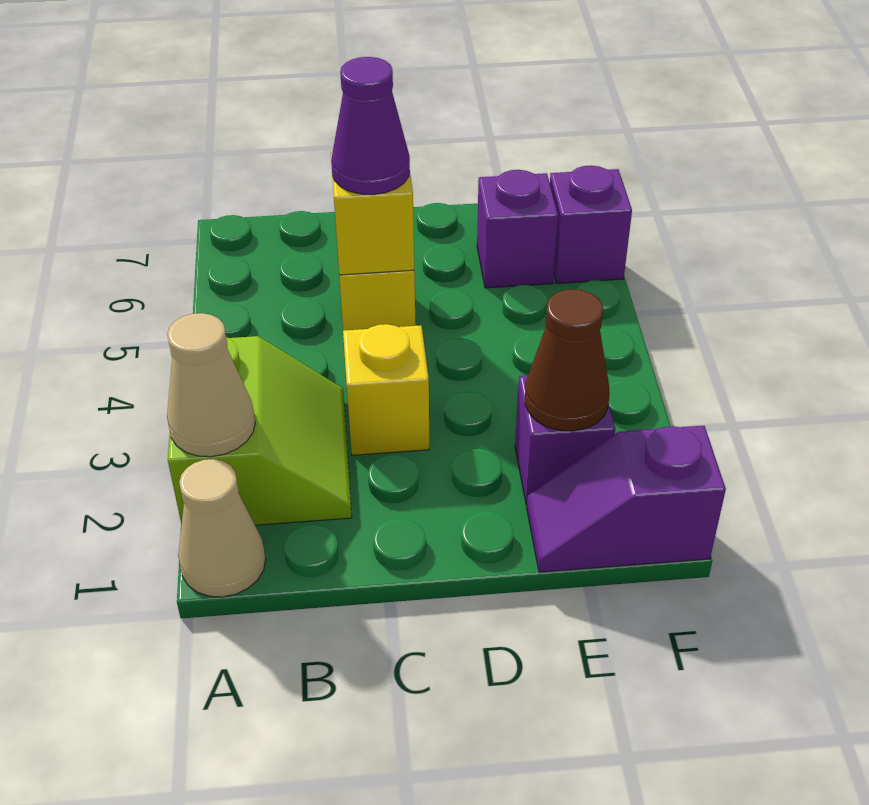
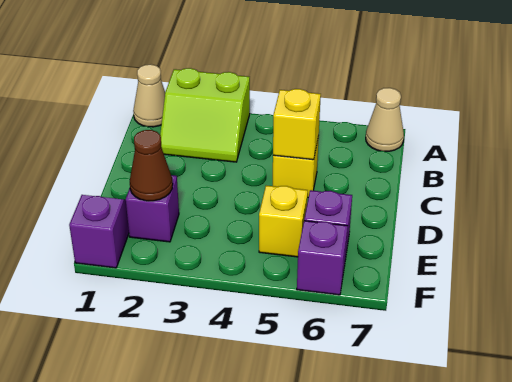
tan 1x1 cone [167,313,255,457] -> tan 1x1 cone moved to [366,88,404,151]
yellow 1x1 brick [343,324,429,455] -> yellow 1x1 brick moved to [259,186,308,257]
purple 1x1 cone [331,57,410,195] -> none

